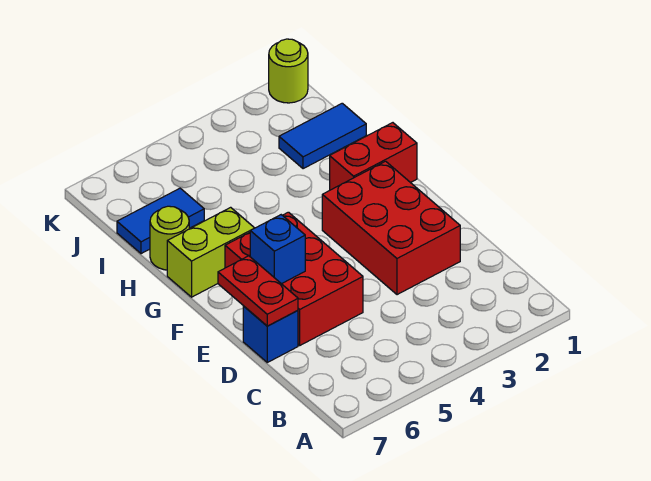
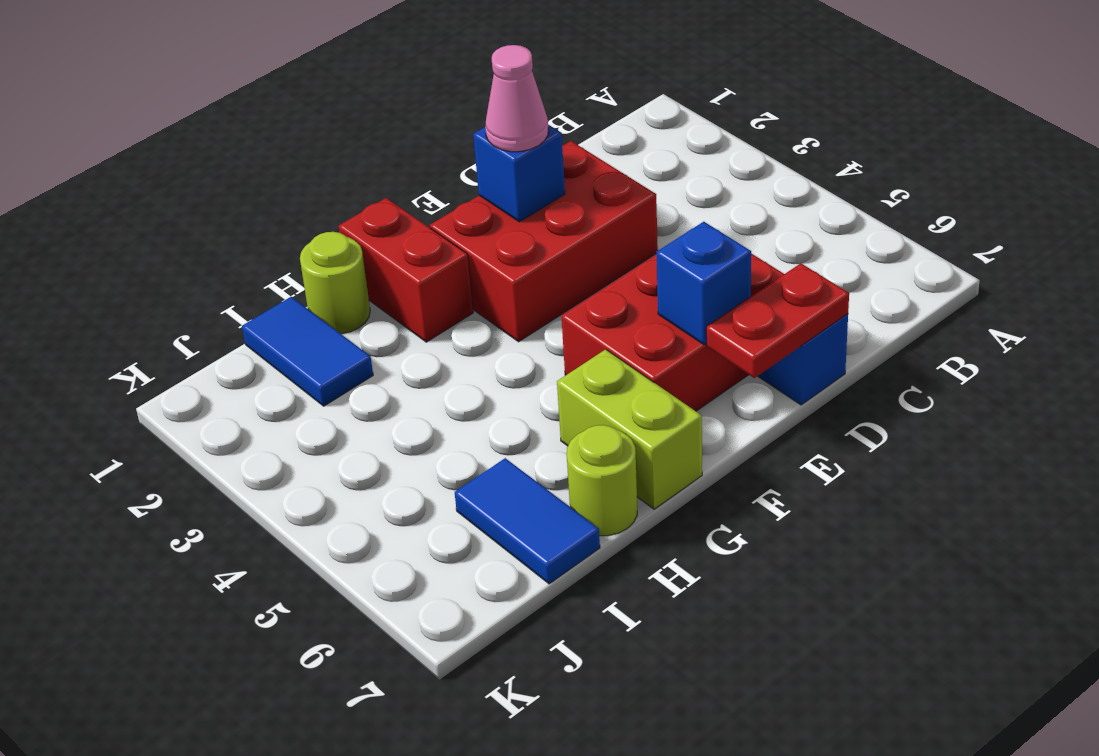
none -> blue 1x1 brick [473,125,565,222]
none -> pink 1x1 cone [485,45,548,152]
lime 1x1 round brick [269,39,308,103] -> lime 1x1 round brick moved to [300,232,370,334]

